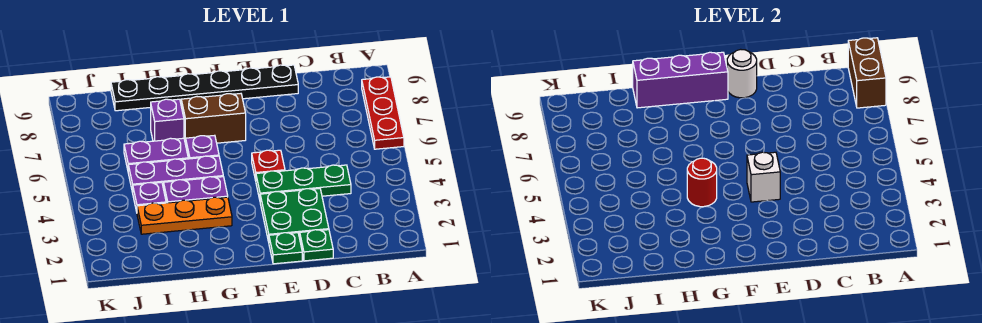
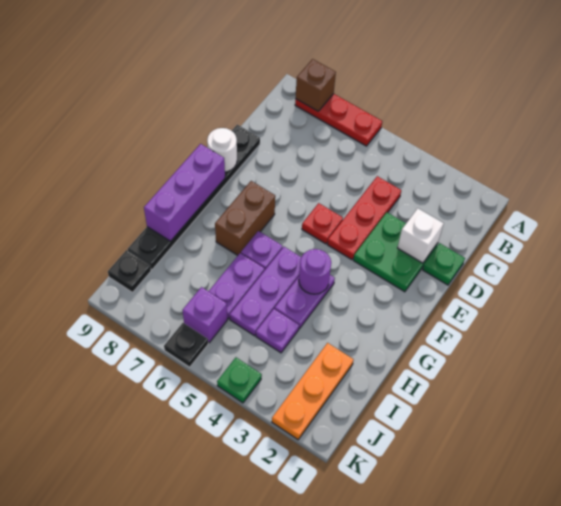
brown 1x2 brick [848,38,886,108] -> brown 1x1 brick [296,59,336,111]
green 1x3 plate [256,165,351,199] -> red 1x3 plate [327,176,401,260]
green 1x1 plate [269,233,302,264] -> green 1x1 plate moved to [217,358,262,403]
white 1x1 brick [747,152,780,202] -> white 1x1 brick moved to [398,208,444,263]
orange 1x3 plate [137,197,232,234] -> orange 1x3 plate moved to [272,343,354,440]
red 1x1 round brick [687,158,717,207] -> purple 1x1 round brick [299,249,331,294]
purple 1x1 brick [151,99,184,141] -> purple 1x1 brick moved to [182,287,227,343]
none -> black 1x1 plate [108,250,151,292]
none -> black 1x1 plate [164,323,208,367]

